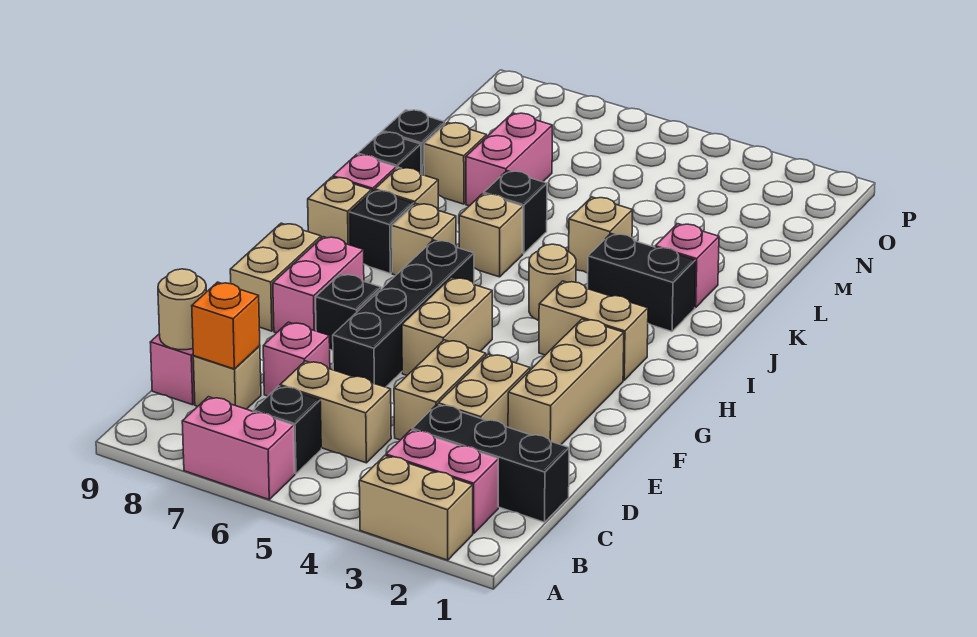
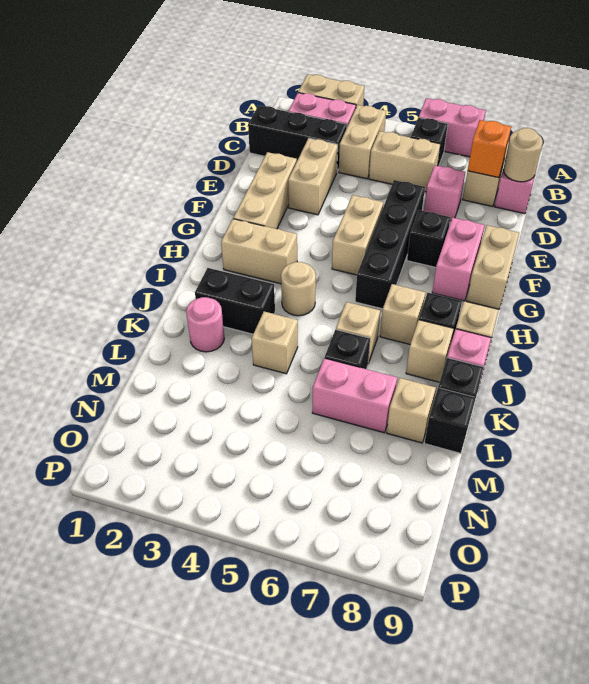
tan 1x2 brick [394,340,486,440] -> tan 1x2 brick moved to [339,105,386,179]
pink 1x1 brick [655,224,719,308] -> pink 1x1 round brick [186,297,224,352]
pink 1x2 brick [466,113,552,206] -> pink 1x2 brick turned to [312,358,397,433]

